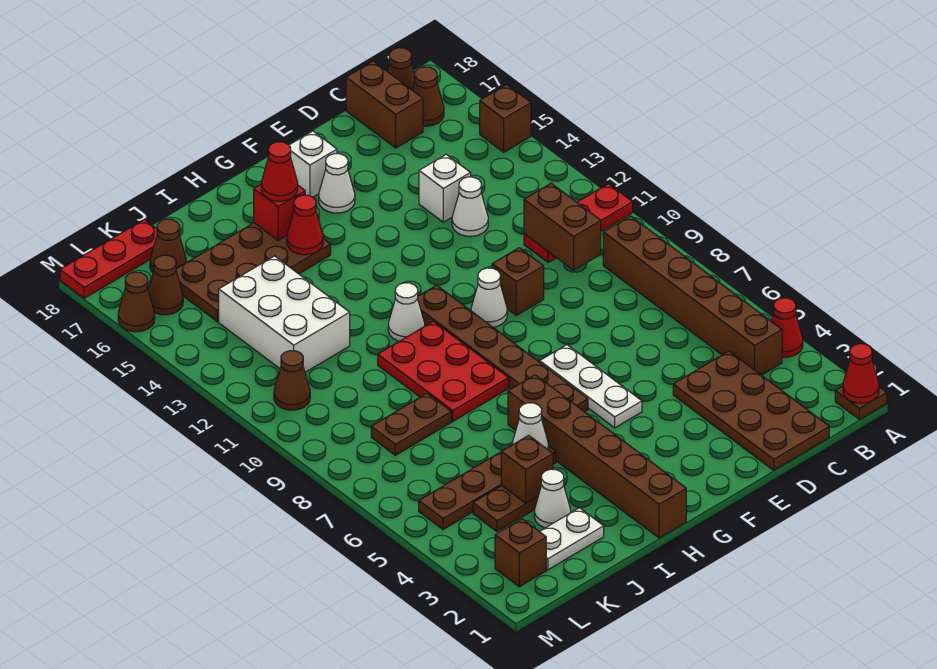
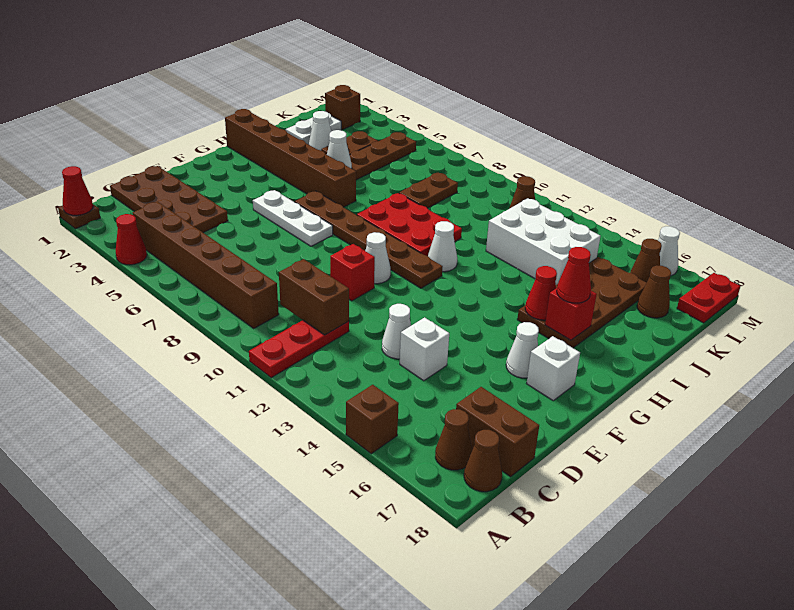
brown 1x1 brick [492,248,544,315] -> red 1x1 brick [330,244,375,301]
brown 1x1 brick [501,435,553,503] -> none
red 1x3 plate [60,220,157,298] -> red 1x2 plate [677,273,740,323]
brown 1x1 cone [118,272,155,332] -> white 1x1 cone [658,226,680,276]

